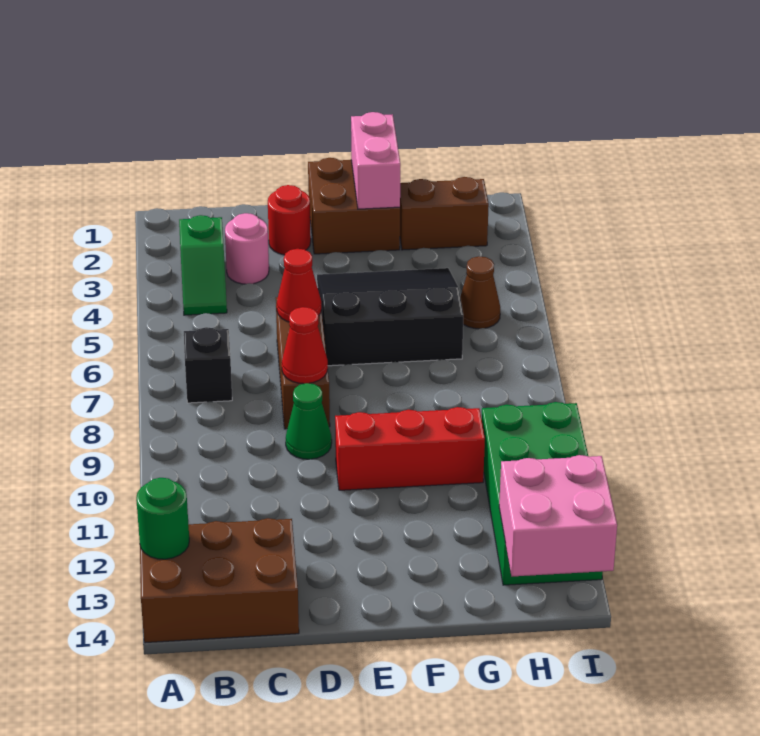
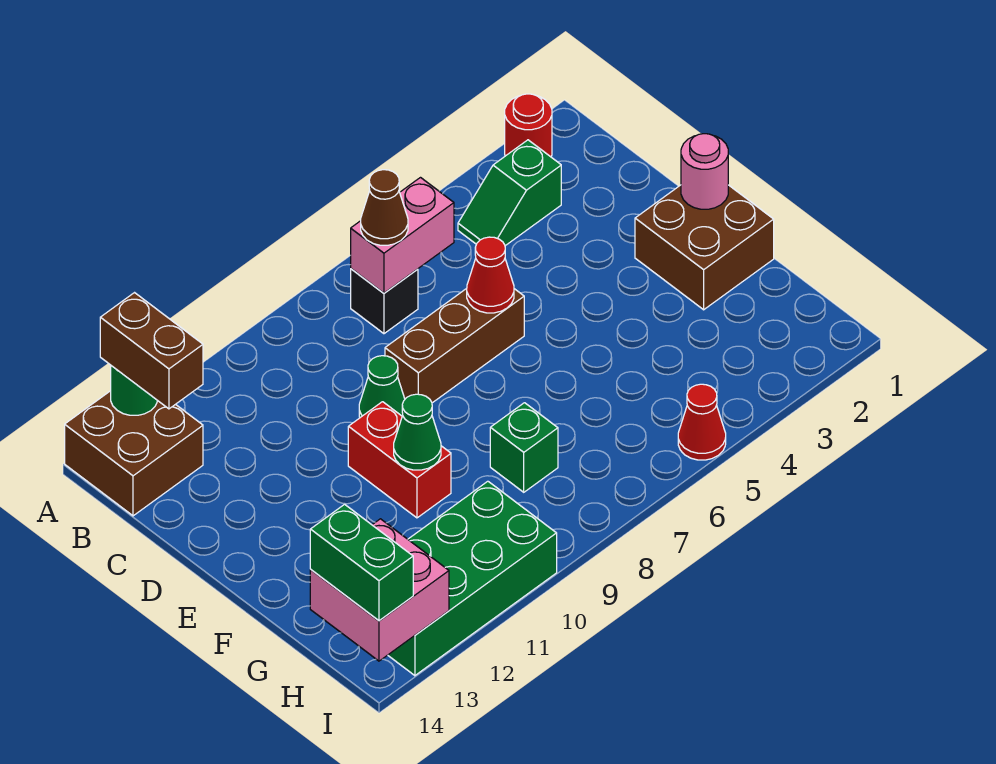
brown 2x3 brick [140,518,299,643] -> brown 2x2 brick [65,391,203,516]
pink 1x1 round brick [225,213,269,284] -> pink 1x1 round brick moved to [681,134,728,209]
red 1x1 round brick [268,185,311,255] -> red 1x1 round brick moved to [505,94,552,157]
red 1x1 cone [282,307,328,384] -> red 1x1 cone moved to [678,384,726,460]
black 3x3 slope [317,268,463,366] -> none
red 1x3 brick [335,407,485,490] -> red 1x2 brick [348,402,451,518]
pink 1x2 brick [351,112,400,209] -> pink 1x2 brick moved to [351,178,454,293]
none -> green 1x1 cone [394,394,441,470]
brown 1x2 brick [400,177,489,250] -> brown 1x2 brick moved to [100,293,203,409]
none -> green 1x1 brick [490,403,558,492]
brown 1x1 cone [460,256,500,329] -> brown 1x1 cone moved to [361,170,408,245]
none -> green 1x2 brick [310,504,413,621]

